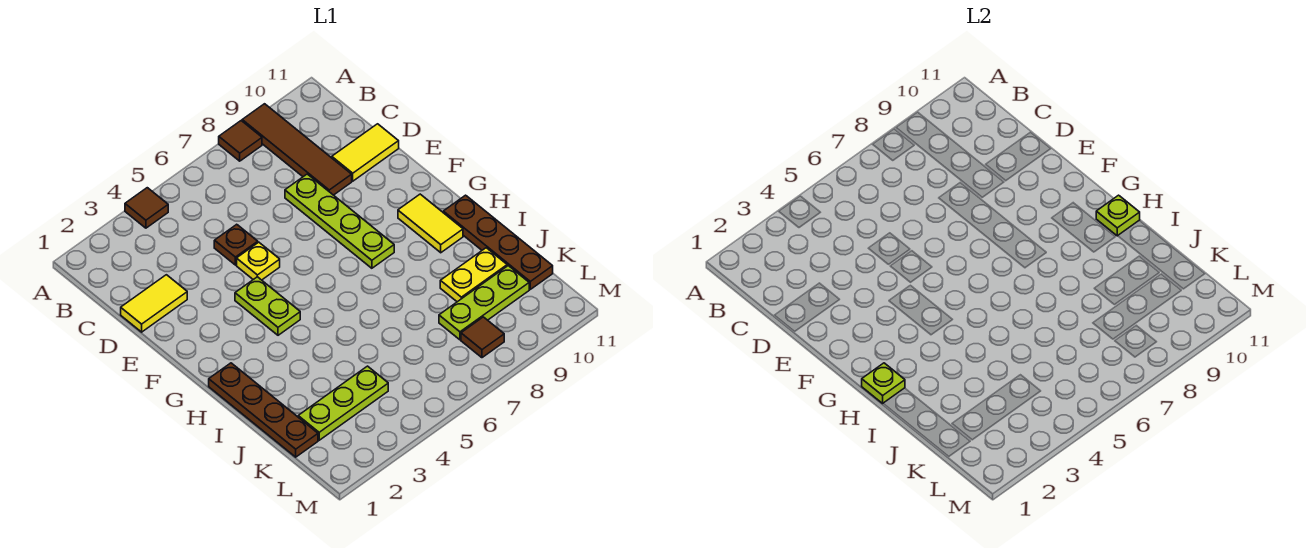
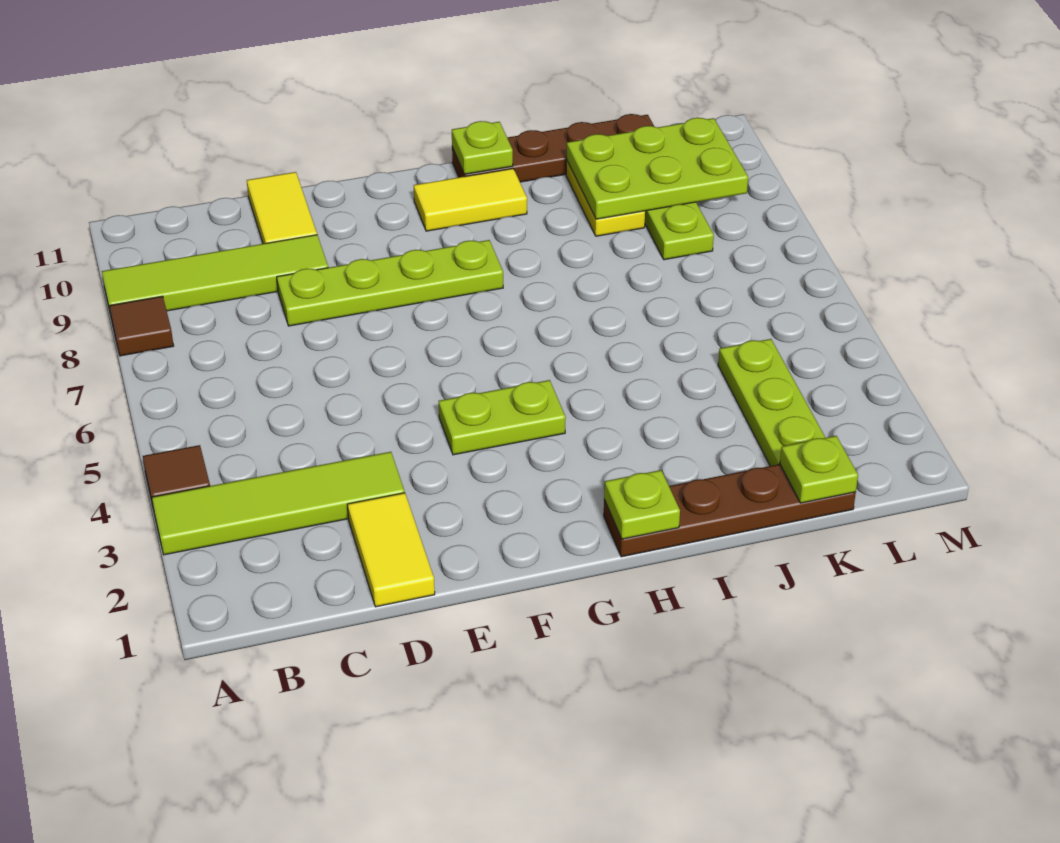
none -> lime 1x4 tile [152,452,405,555]
brown 1x4 tile [242,104,352,195] -> lime 1x4 tile [102,235,328,315]
brown 1x1 plate [214,224,258,265] -> none
yellow 1x1 plate [237,242,280,280] -> none
none -> lime 2x3 plate [566,118,748,219]
none -> lime 1x1 plate [780,436,858,503]
brown 1x1 tile [461,317,504,358] -> none

